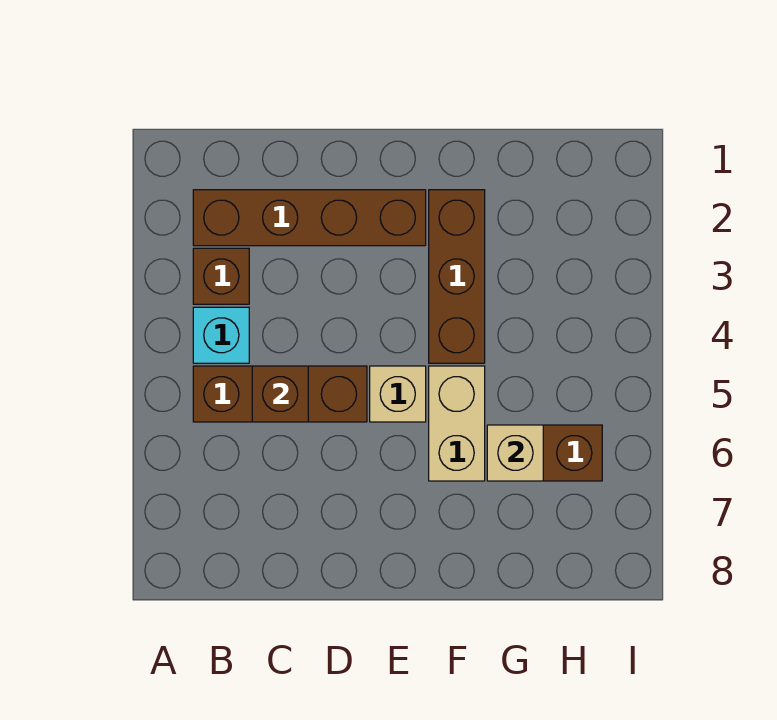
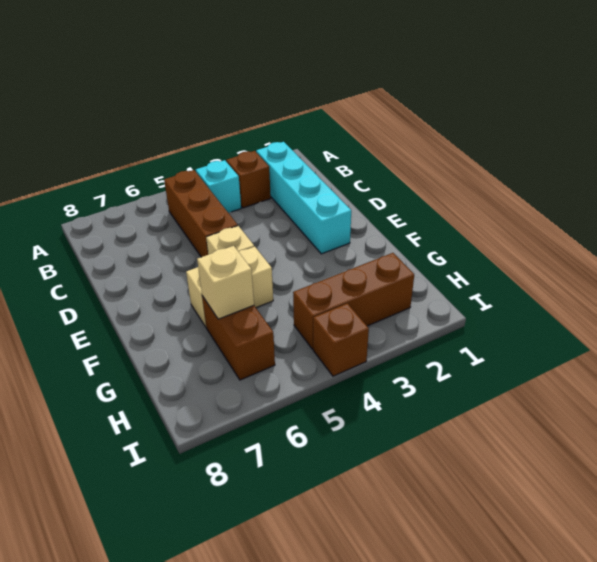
brown 1x4 brick [193,190,426,246] -> cyan 1x4 brick [256,142,351,254]
brown 1x1 brick [252,366,308,422] -> brown 1x1 brick moved to [313,303,369,376]
brown 1x3 brick [429,190,485,363] -> brown 1x3 brick moved to [293,253,414,349]

